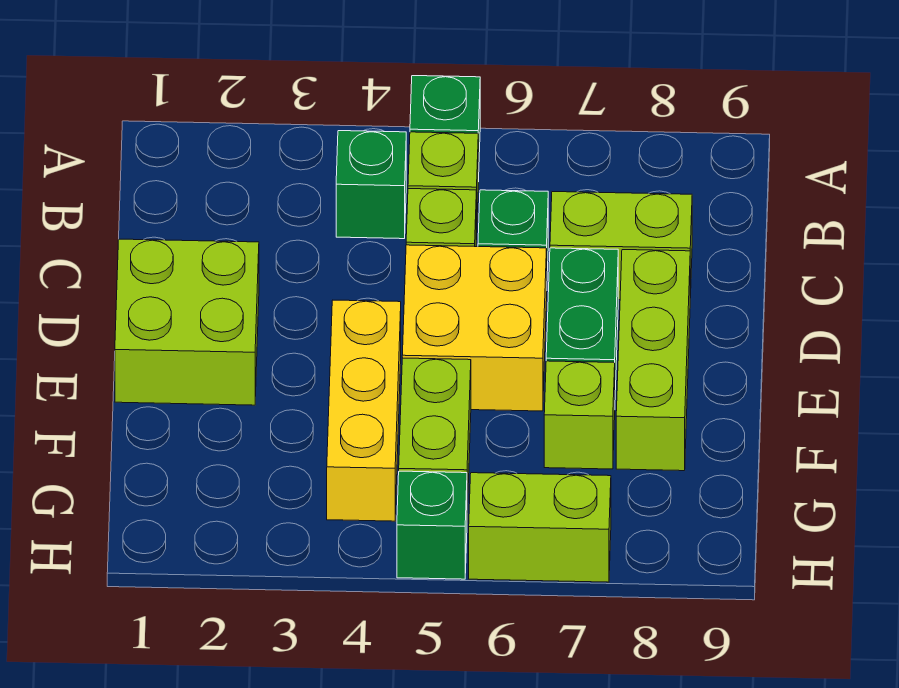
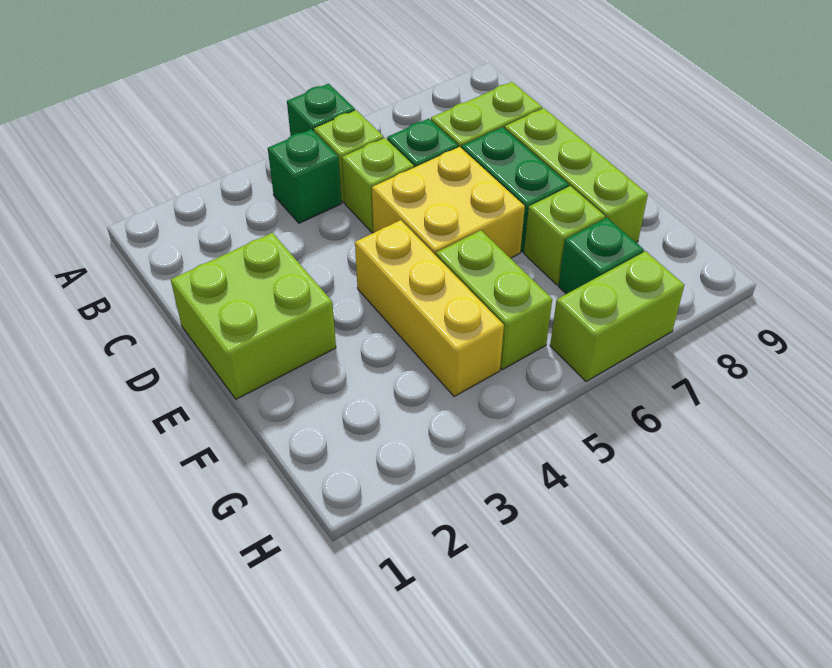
green 1x1 brick [397,471,467,579] -> green 1x1 brick moved to [558,218,644,294]

